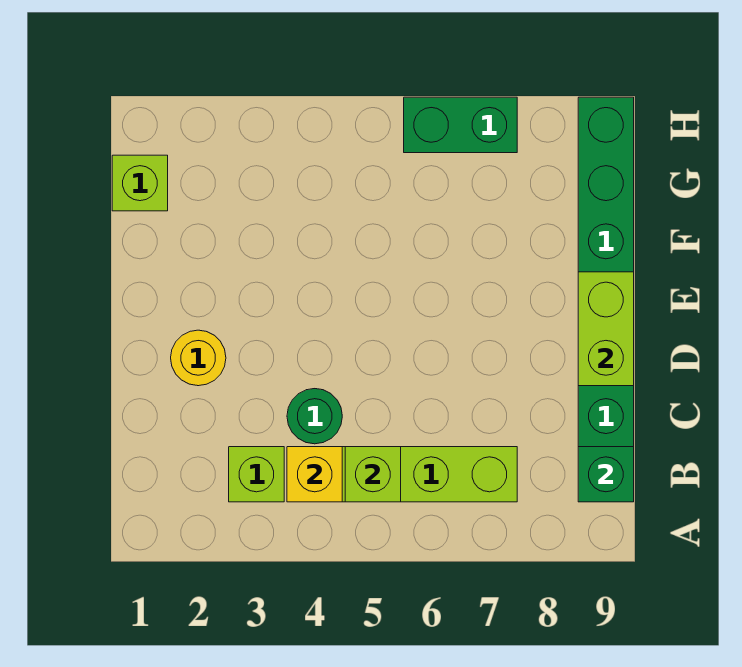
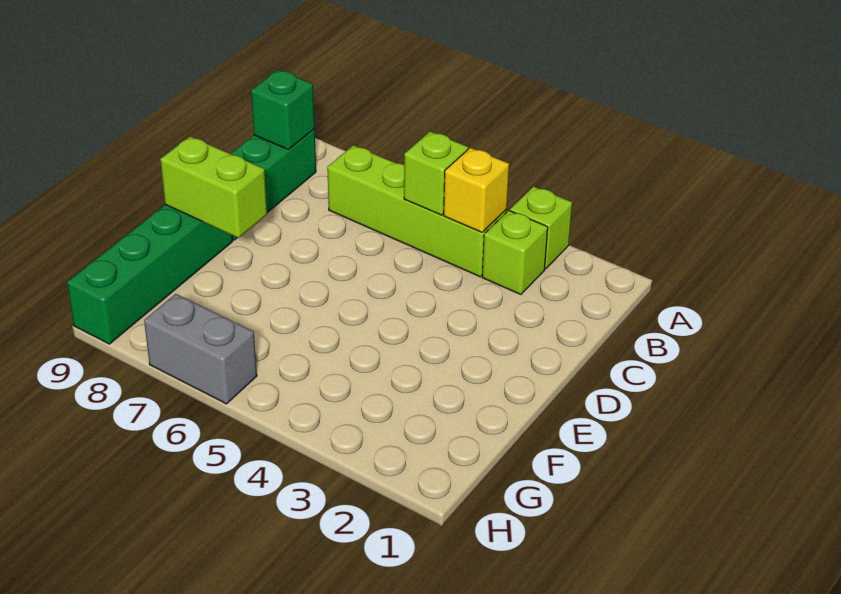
green 1x1 round brick [287,389,342,444] -> none
yellow 1x1 round brick [171,330,226,386] -> none
lime 1x2 brick [578,272,634,386] -> lime 1x2 brick turned to [160,136,267,238]
lime 1x1 brick [112,155,168,211] -> lime 1x1 brick moved to [510,186,572,269]
green 1x2 brick [404,97,517,153] -> grey 1x2 brick [144,294,257,404]

